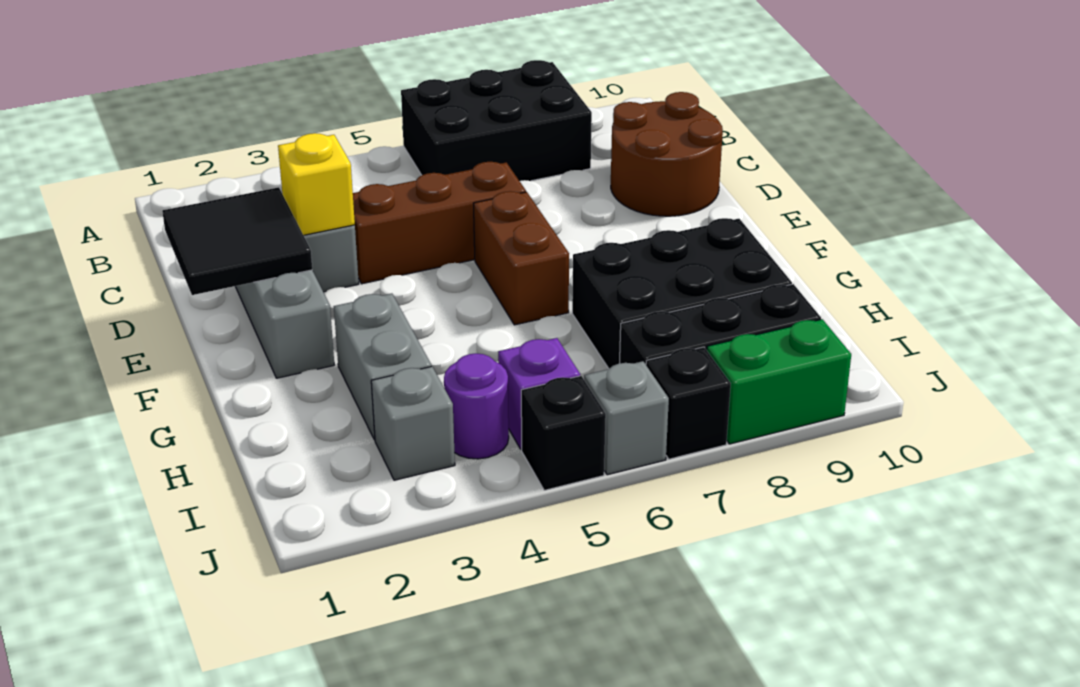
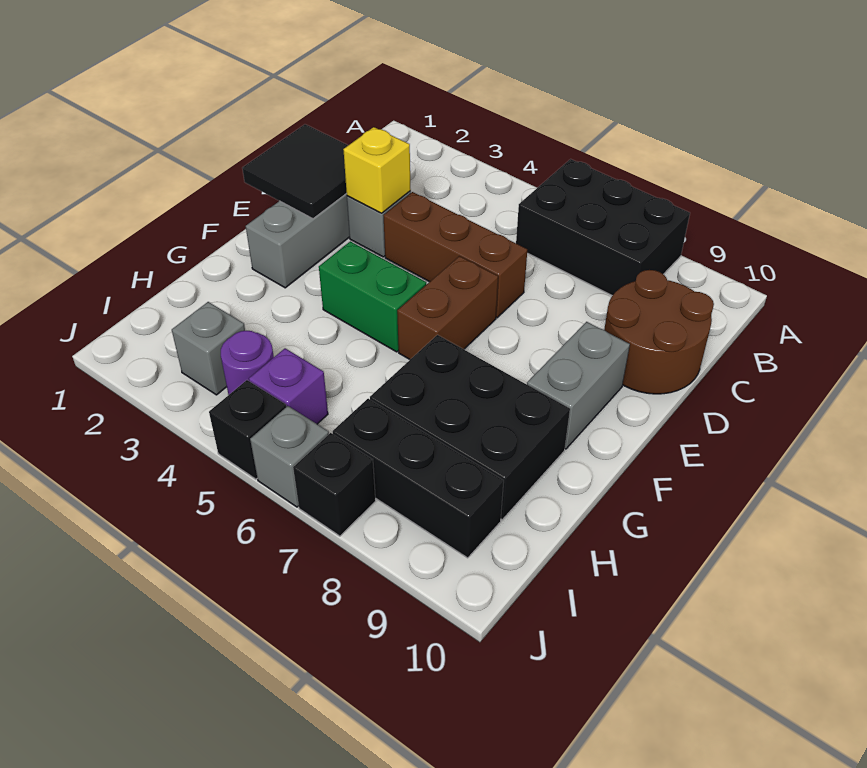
grey 1x2 brick [334,294,431,440] -> grey 1x2 brick moved to [527,322,630,449]
green 1x2 brick [707,319,851,444] -> green 1x2 brick moved to [319,241,426,352]

